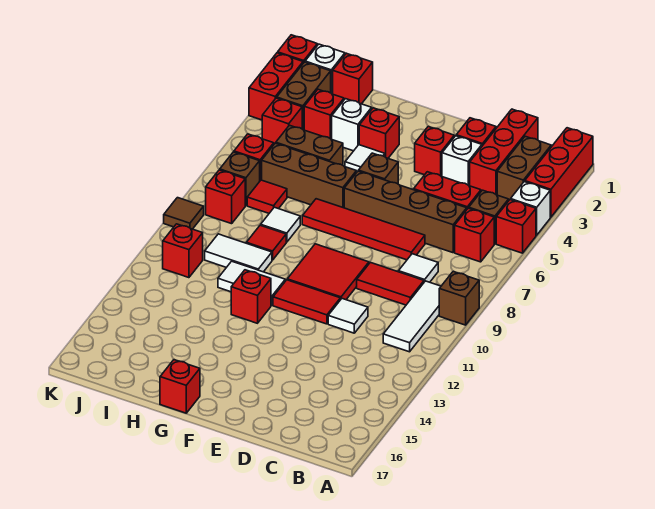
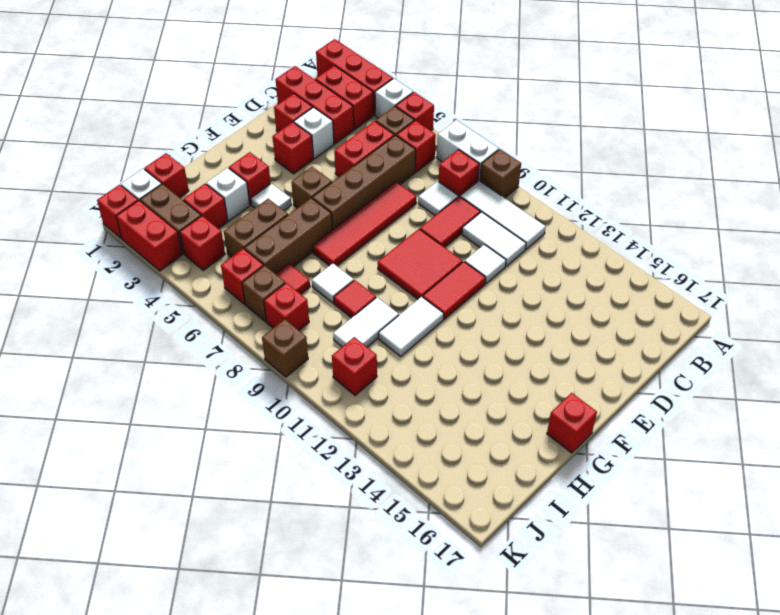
none -> white 1x2 brick [437,120,499,181]
brown 1x2 brick [497,136,551,200] -> red 1x2 brick [315,66,374,129]
none -> white 1x2 tile [462,212,526,266]
red 1x1 brick [231,270,271,323] -> red 1x1 brick moved to [439,150,479,197]
brown 1x1 tile [164,198,204,229] -> brown 1x1 brick [262,319,308,377]

